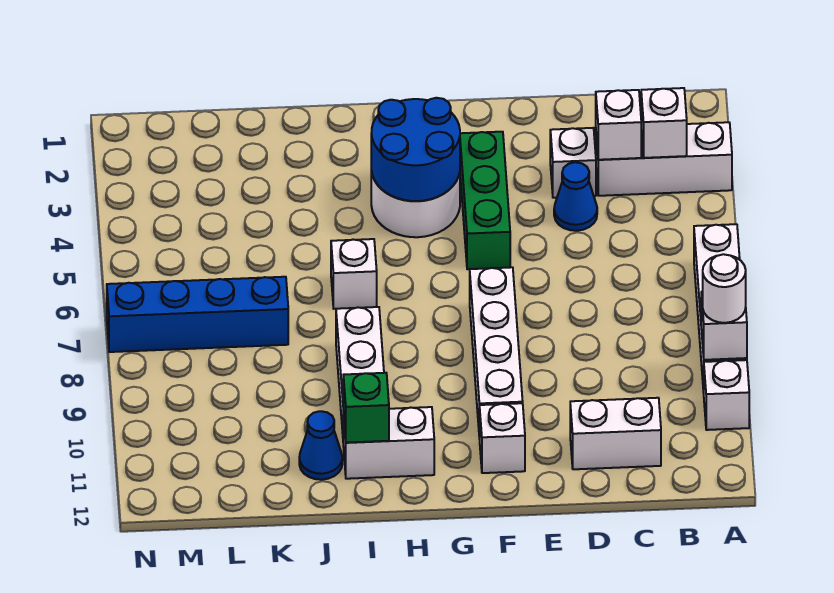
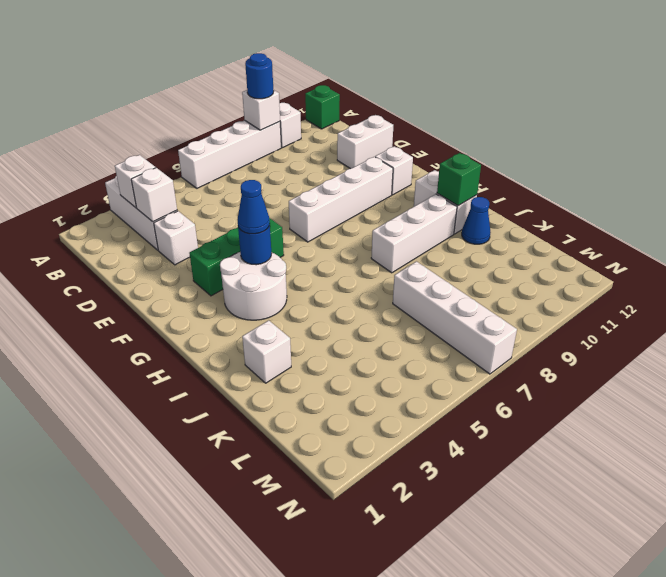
white 1x1 round brick [703,254,746,323] -> blue 1x1 round brick [245,53,274,99]
none -> green 1x1 brick [305,85,340,129]
white 1x2 brick [570,398,661,469] -> white 1x2 brick turned to [337,115,393,169]
blue 1x1 cone [554,162,597,231] -> blue 1x1 cone moved to [237,180,270,234]
blue 2x2 round brick [371,98,460,201] -> blue 1x1 round brick [238,225,272,265]
white 1x1 brick [331,239,377,309] -> white 1x1 brick moved to [242,320,291,383]
blue 1x4 brick [107,277,288,352] -> white 1x4 brick [393,262,517,374]

